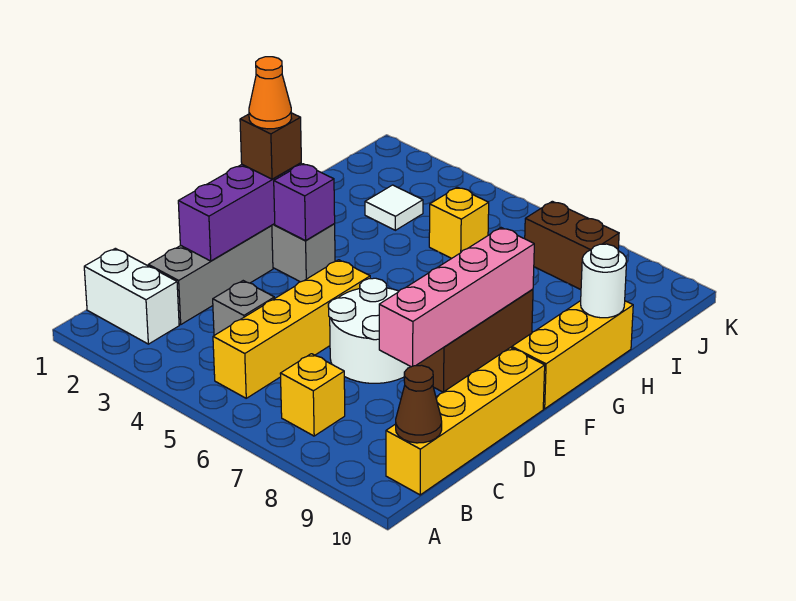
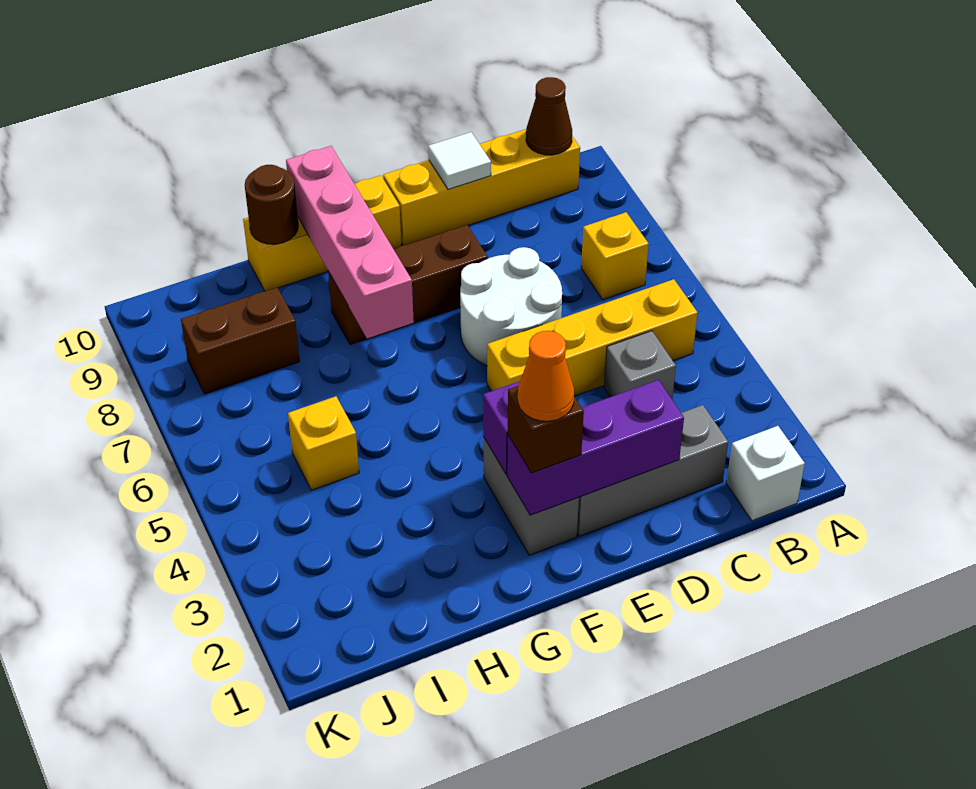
white 1x2 brick [84,248,179,344] -> white 1x1 brick [726,426,805,521]
pink 1x4 brick [379,228,534,367] -> pink 1x4 brick turned to [286,146,414,339]
white 1x1 round brick [581,244,627,318] -> brown 1x1 round brick [245,165,298,244]
white 1x1 tile [365,185,423,230] -> white 1x1 tile moved to [428,132,491,189]
brown 1x2 brick [525,201,619,290] -> brown 1x2 brick turned to [181,287,300,394]

